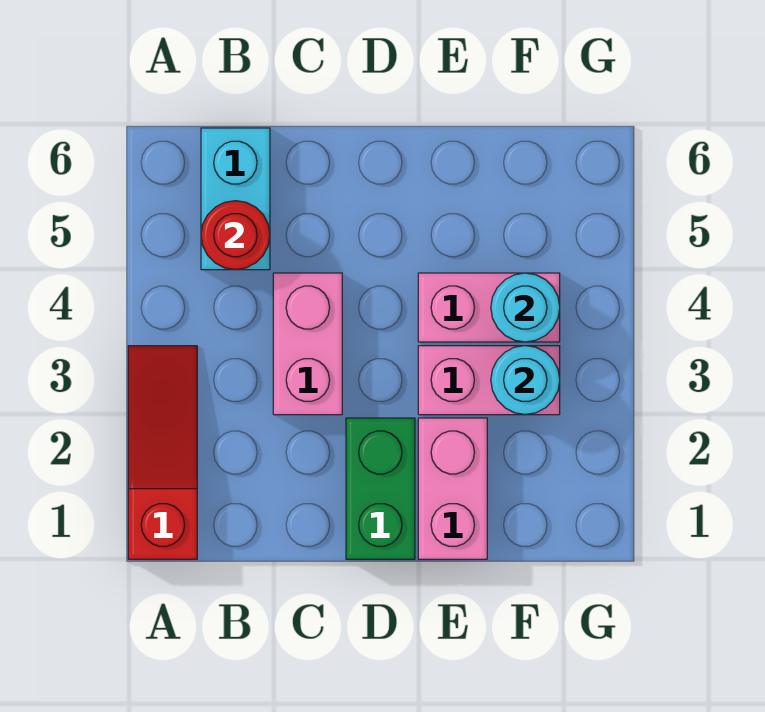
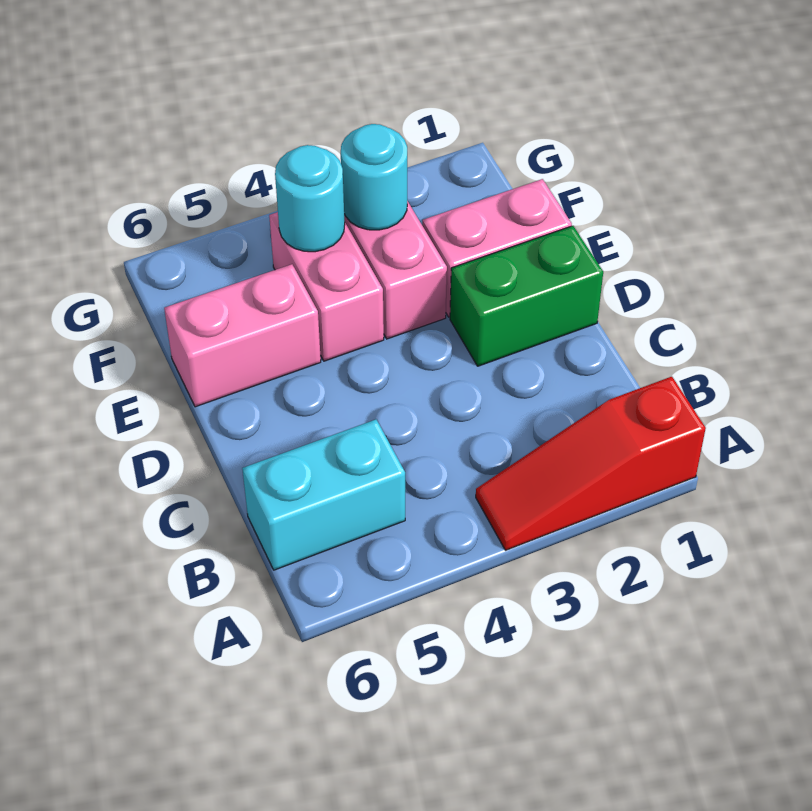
red 1x1 round brick [201,201,270,270] -> none
pink 1x2 brick [273,273,342,415] -> pink 1x2 brick moved to [164,264,321,407]

